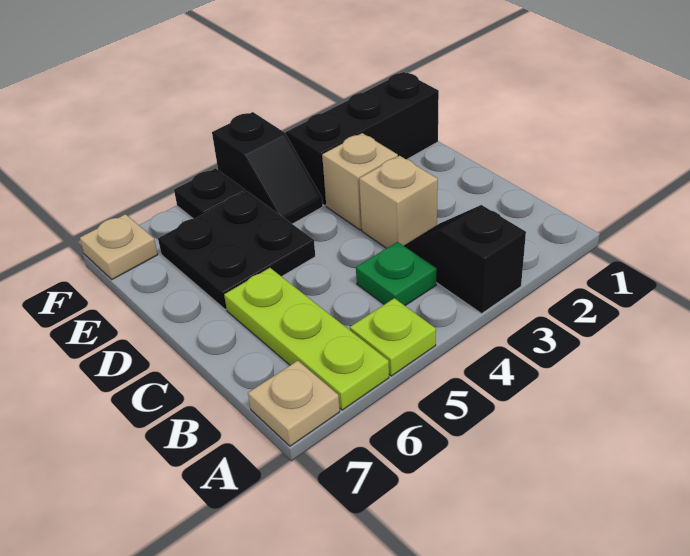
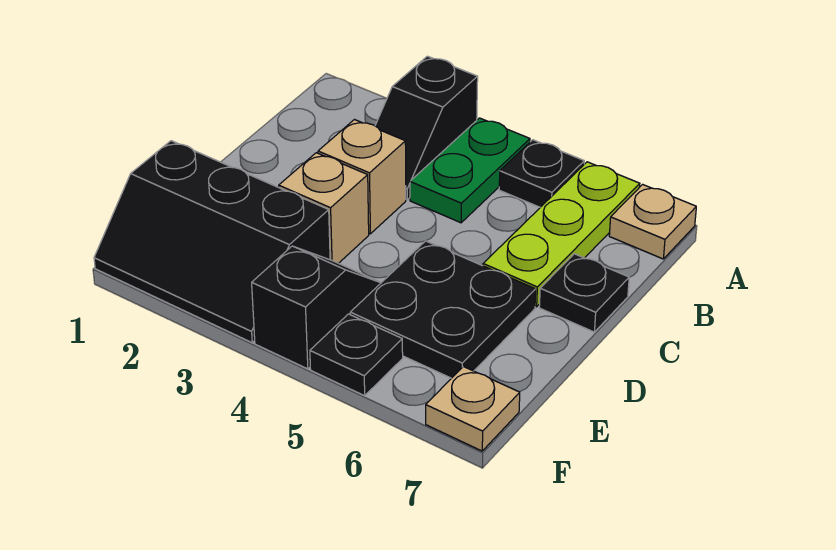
lime 1x1 plate [350,298,436,376] -> black 1x1 plate [499,140,584,207]
green 1x1 plate [356,242,437,306] -> green 1x2 plate [410,118,530,223]
none -> black 1x1 plate [539,254,629,332]

